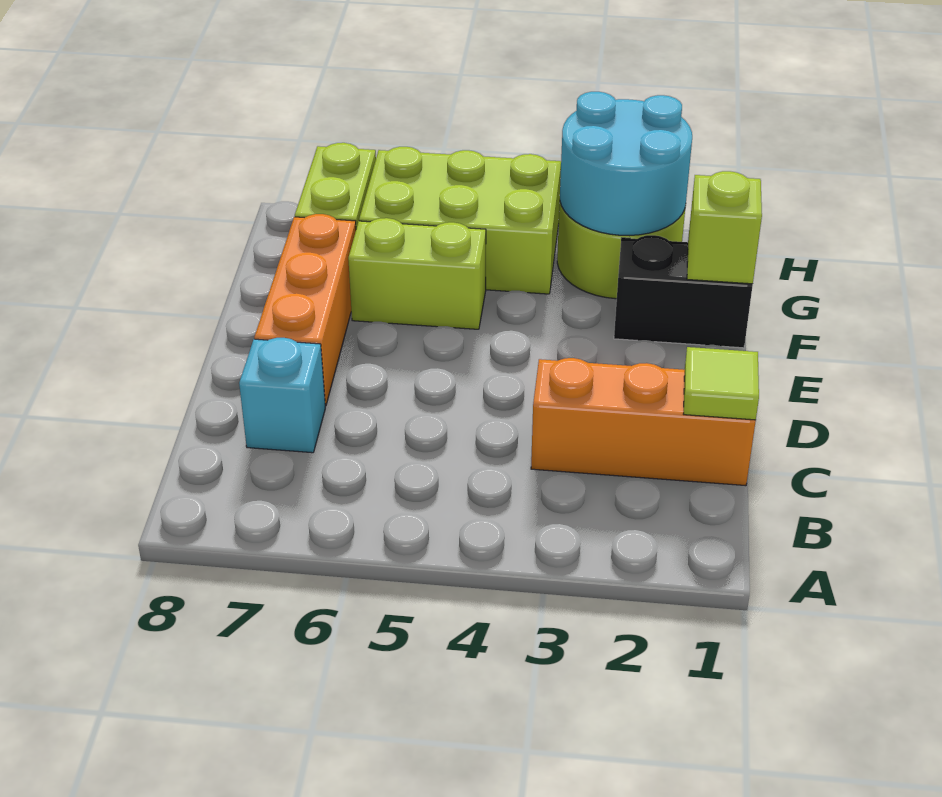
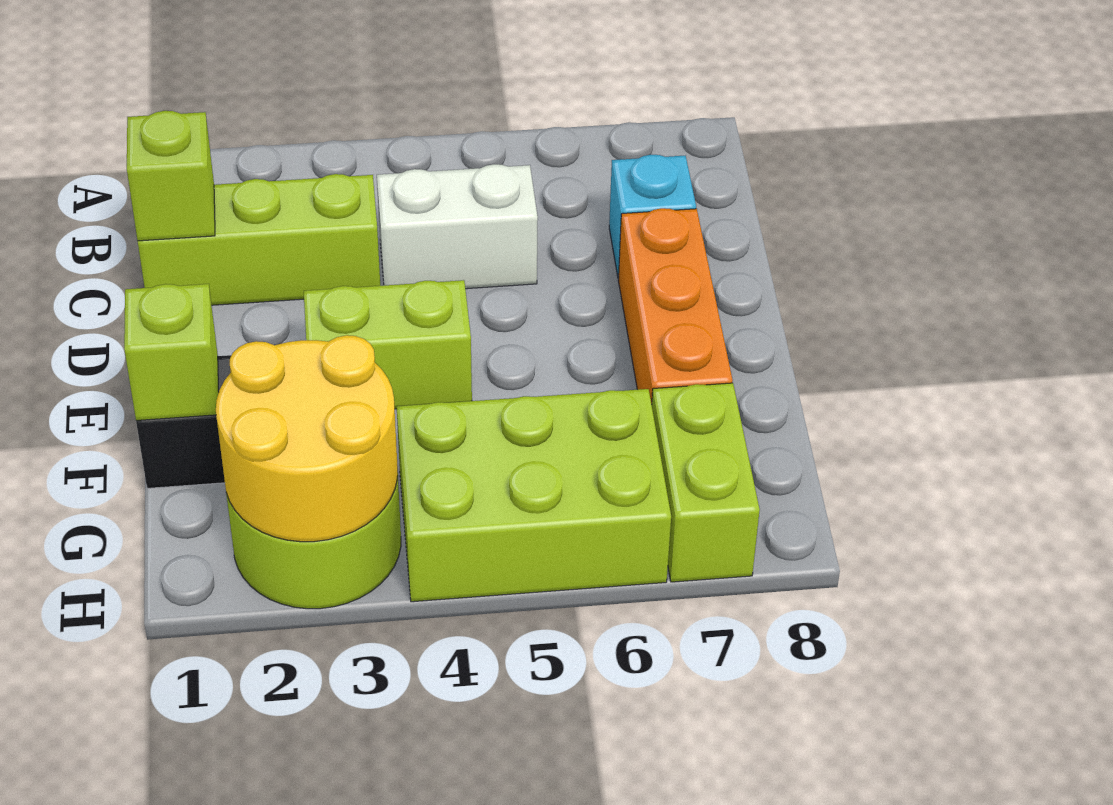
orange 1x3 brick [531,358,756,486] -> lime 1x3 brick [138,174,380,305]
lime 1x1 tile [684,347,759,420] -> lime 1x1 brick [127,111,215,241]
none -> white 1x2 brick [377,164,538,289]
lime 1x2 brick [348,218,486,329] -> lime 1x2 brick moved to [304,280,472,409]
cyan 2x2 round brick [560,92,692,236] -> yellow 2x2 round brick [216,335,398,542]

